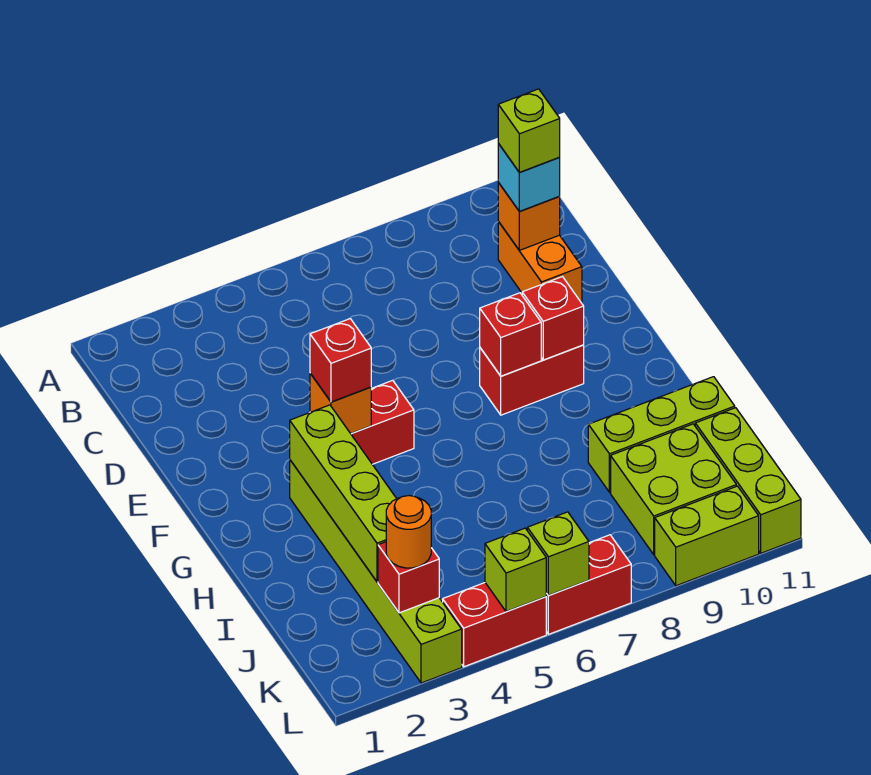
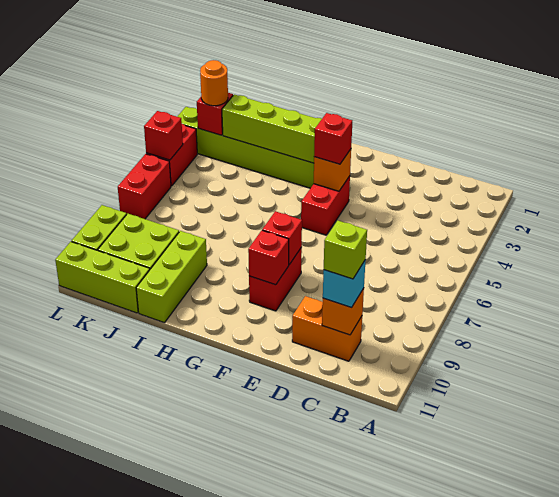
lime 1x1 brick [485,528,546,612] -> red 1x1 brick [144,111,183,160]
lime 1x1 brick [527,512,589,595] -> none

